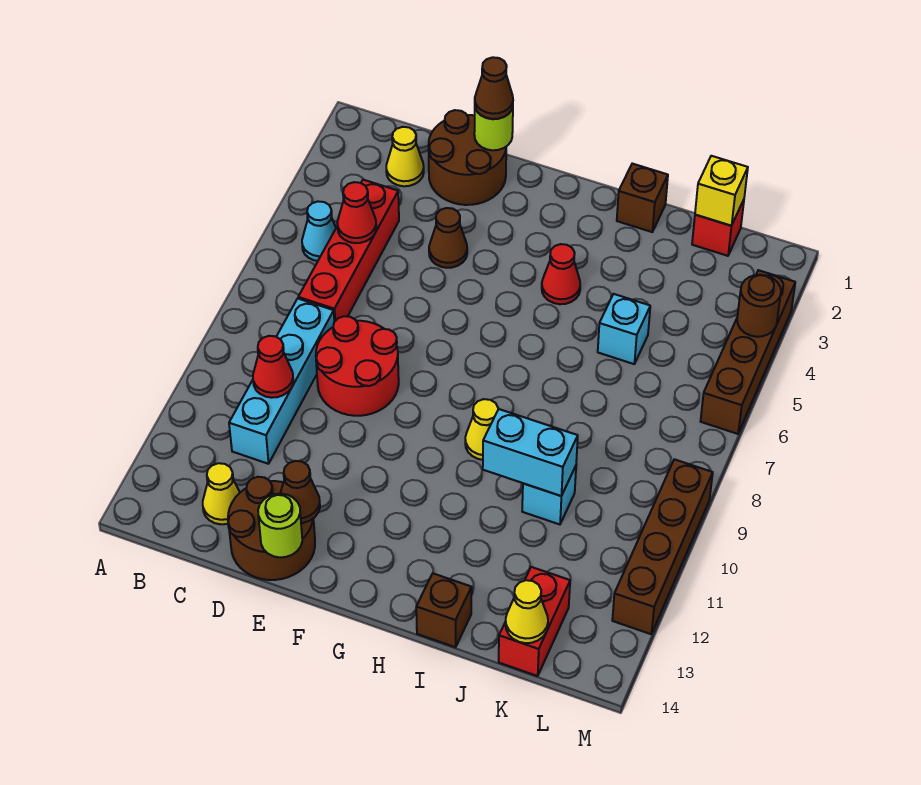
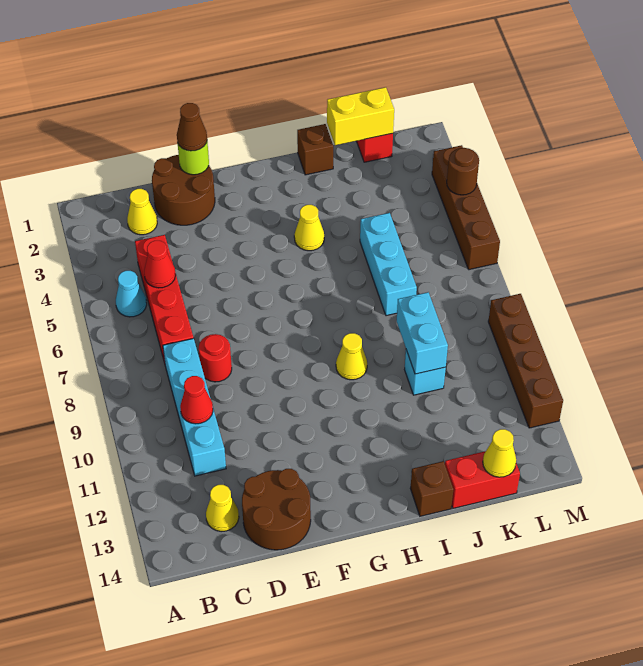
red 2x2 round brick [316,316,399,416] -> red 1x1 round brick [199,334,232,382]
brown 1x1 cone [429,208,467,268] -> none
brown 1x1 cone [280,461,320,523] -> none
lime 1x1 round brick [258,494,302,557] -> none
red 1x1 cone [542,244,580,304] -> yellow 1x1 cone [294,205,324,251]
cyan 1x2 brick [483,409,578,496] -> cyan 1x2 brick turned to [397,292,448,374]
cyan 1x1 brick [598,294,650,364] -> cyan 1x3 brick [360,213,417,316]
yellow 1x1 brick [695,156,748,226] -> yellow 1x2 brick [327,87,394,145]
red 1x2 brick [499,567,570,676] -> red 1x2 brick turned to [445,451,520,508]

